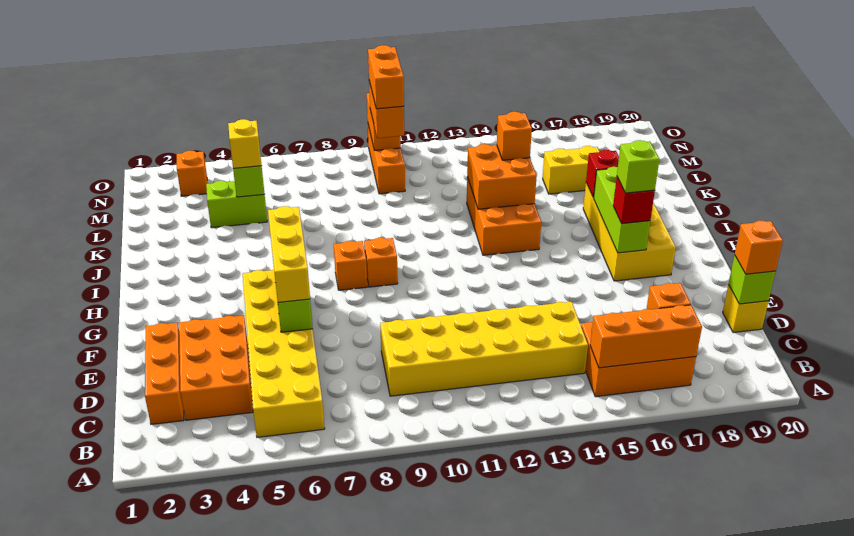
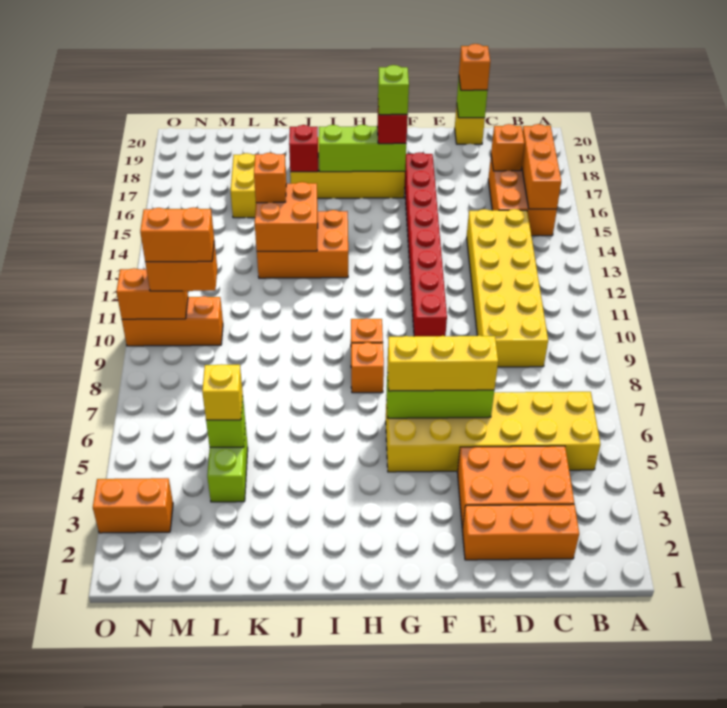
none -> red 1x8 brick [405,152,447,336]
orange 1x1 brick [177,151,207,196] -> orange 1x2 brick [93,478,173,533]

